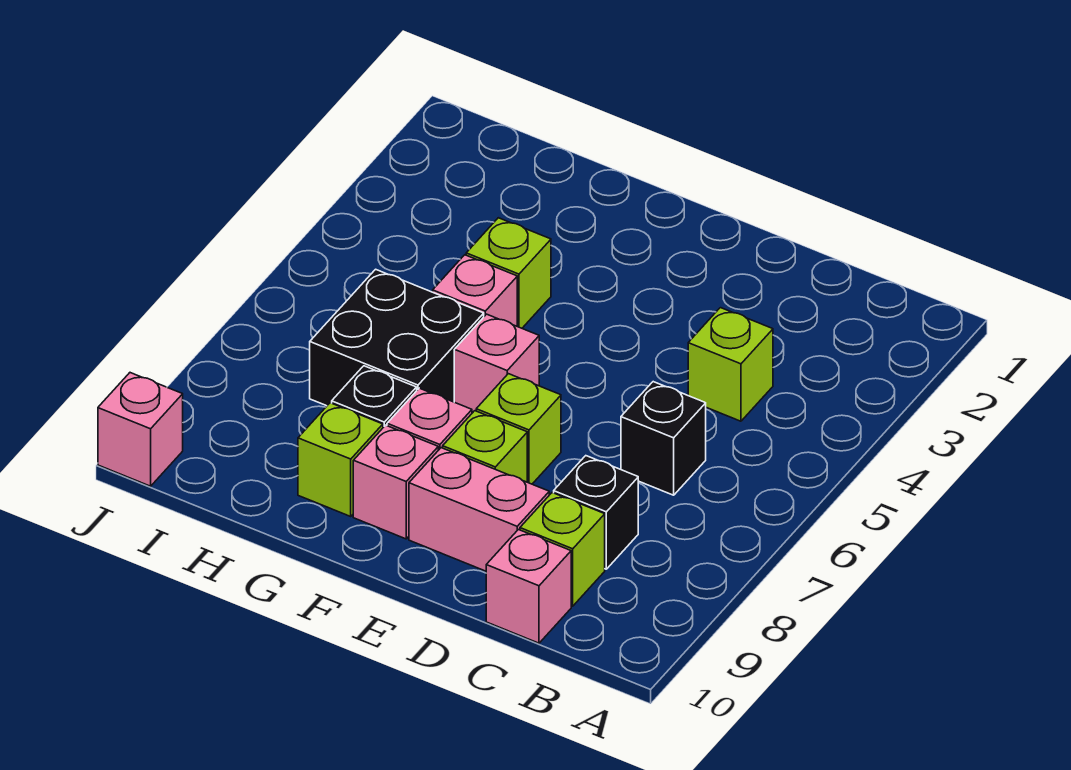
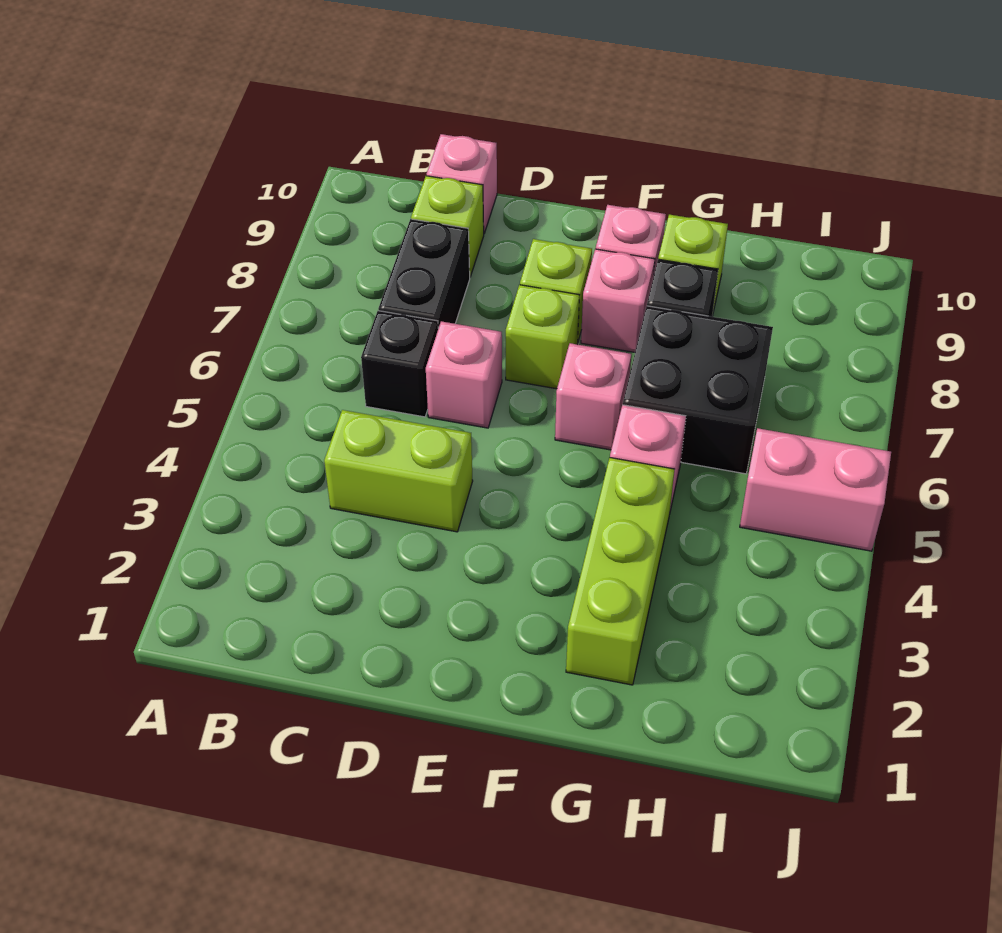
lime 1x1 brick [688,308,773,421] -> lime 1x2 brick [324,410,473,532]
black 1x1 brick [554,456,638,569] -> black 1x2 brick [378,219,470,328]
pink 1x2 brick [409,448,549,571] -> pink 1x2 brick moved to [740,428,891,551]
lime 1x1 brick [466,218,551,328] -> lime 1x3 brick [566,458,675,685]
pink 1x1 brick [98,373,183,486] -> pink 1x1 brick moved to [426,321,502,428]

